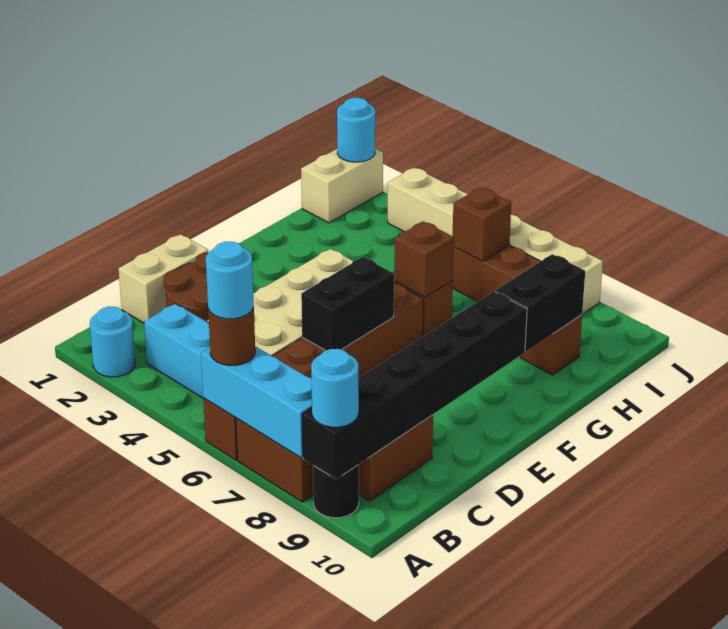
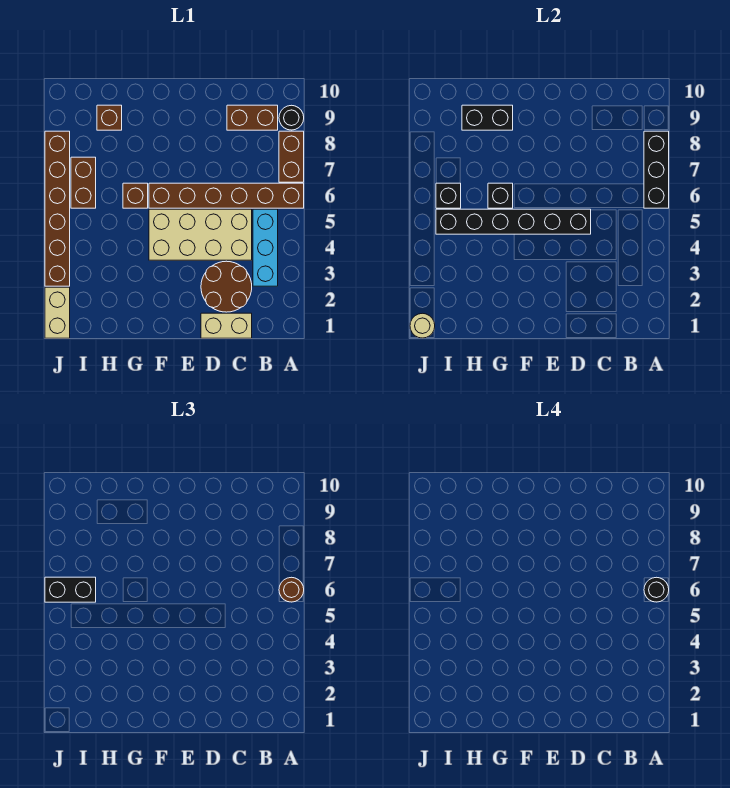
cyan 1x1 round brick [90,307,135,377] -> none
cyan 1x3 brick [201,346,312,458] -> black 1x3 brick [644,131,669,208]
cyan 1x1 round brick [206,242,254,319] -> black 1x1 round brick [644,577,669,602]
black 1x6 brick [302,291,527,479] -> black 1x6 brick moved to [436,209,591,234]
cyan 1x1 round brick [311,349,359,427] -> none
black 1x2 brick [301,257,394,351] -> black 1x2 brick moved to [45,577,96,602]
brown 1x1 brick [394,221,454,297] -> black 1x1 brick [488,183,513,208]
tan 1x2 brick [301,148,383,223] -> tan 1x2 brick turned to [45,287,70,338]
brown 1x1 brick [453,187,511,261] -> black 1x1 brick [436,183,461,208]
cyan 1x1 round brick [337,98,375,162] -> tan 1x1 round brick [410,313,435,338]
tan 1x6 brick [388,168,603,314] -> brown 1x6 brick [45,131,70,286]

